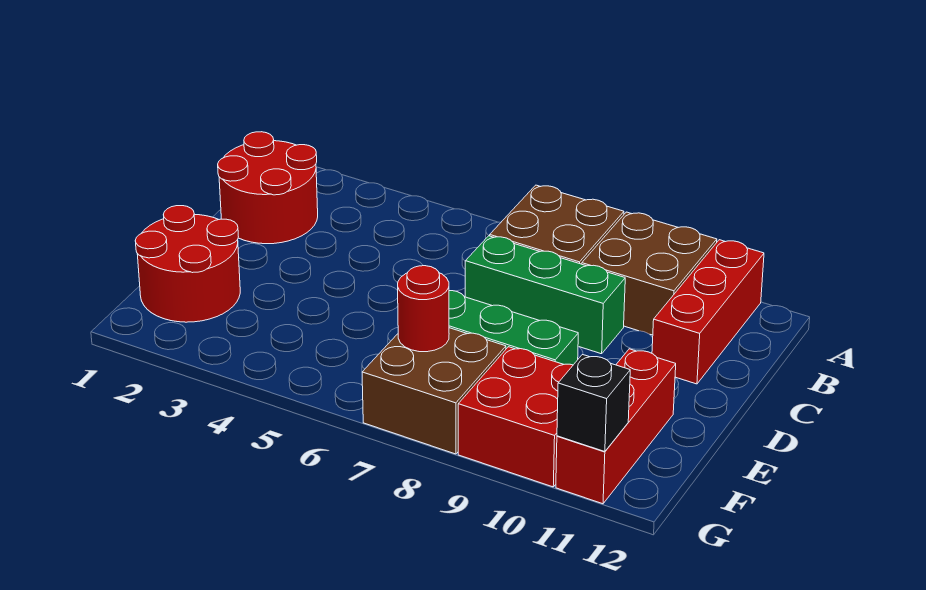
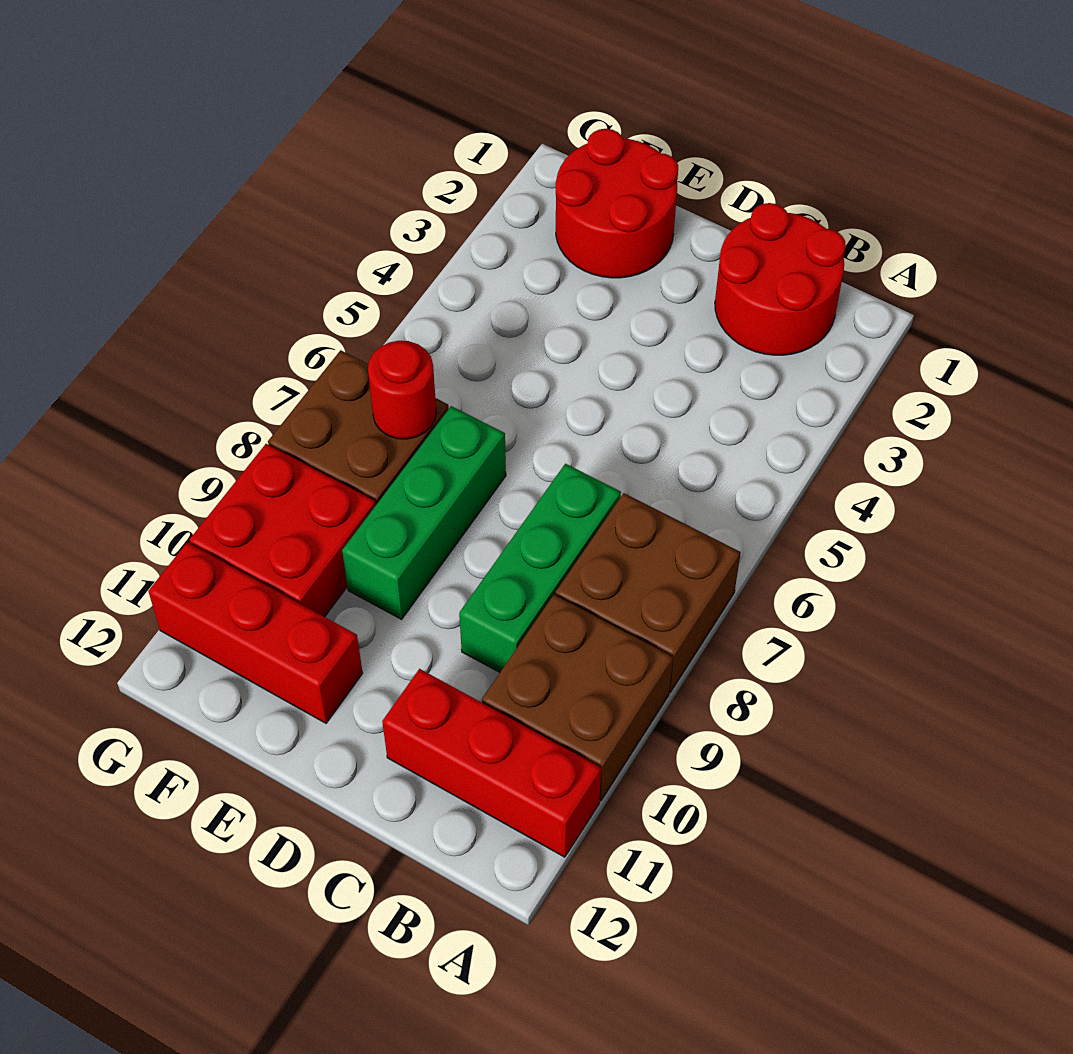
black 1x1 brick [557,354,630,452] -> none

